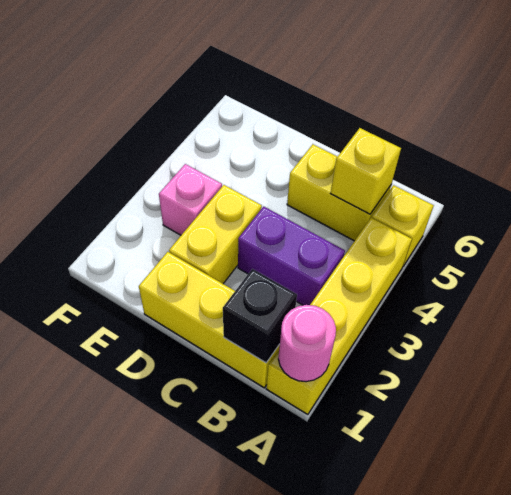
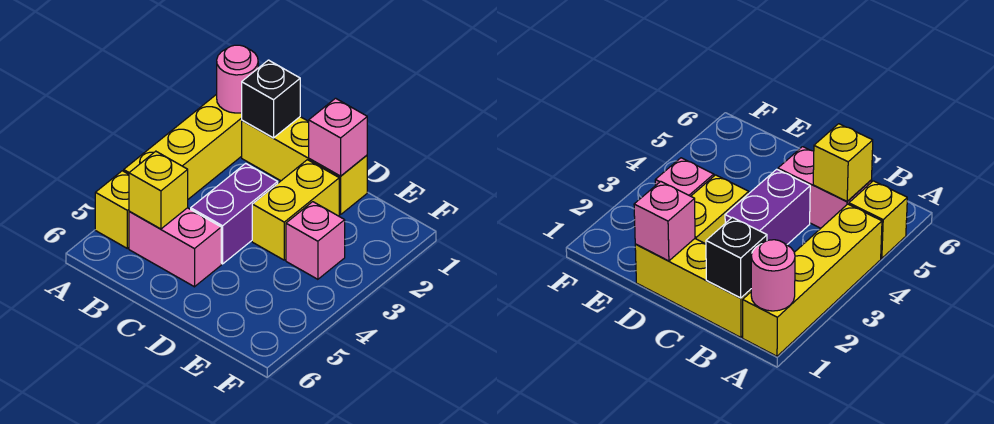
purple 1x2 brick [238,206,345,305] -> purple 1x2 brick turned to [191,163,278,264]
yellow 1x2 brick [287,144,391,241] -> pink 1x2 brick [129,208,221,287]
none -> pink 1x1 brick [309,98,367,176]

